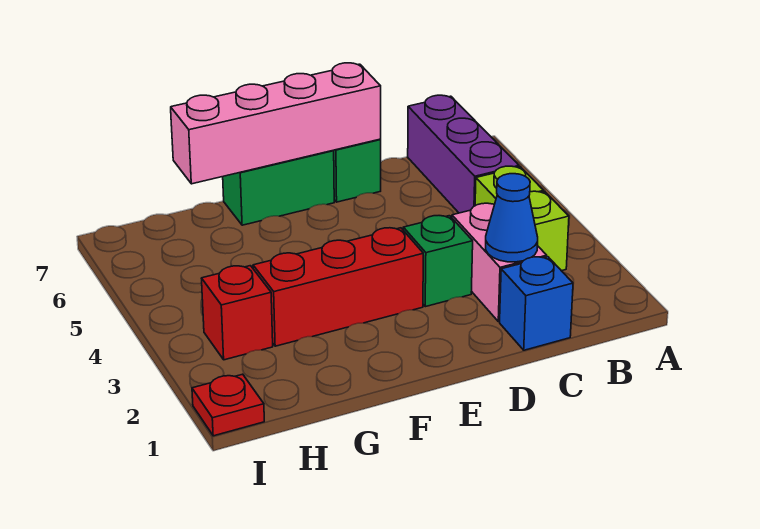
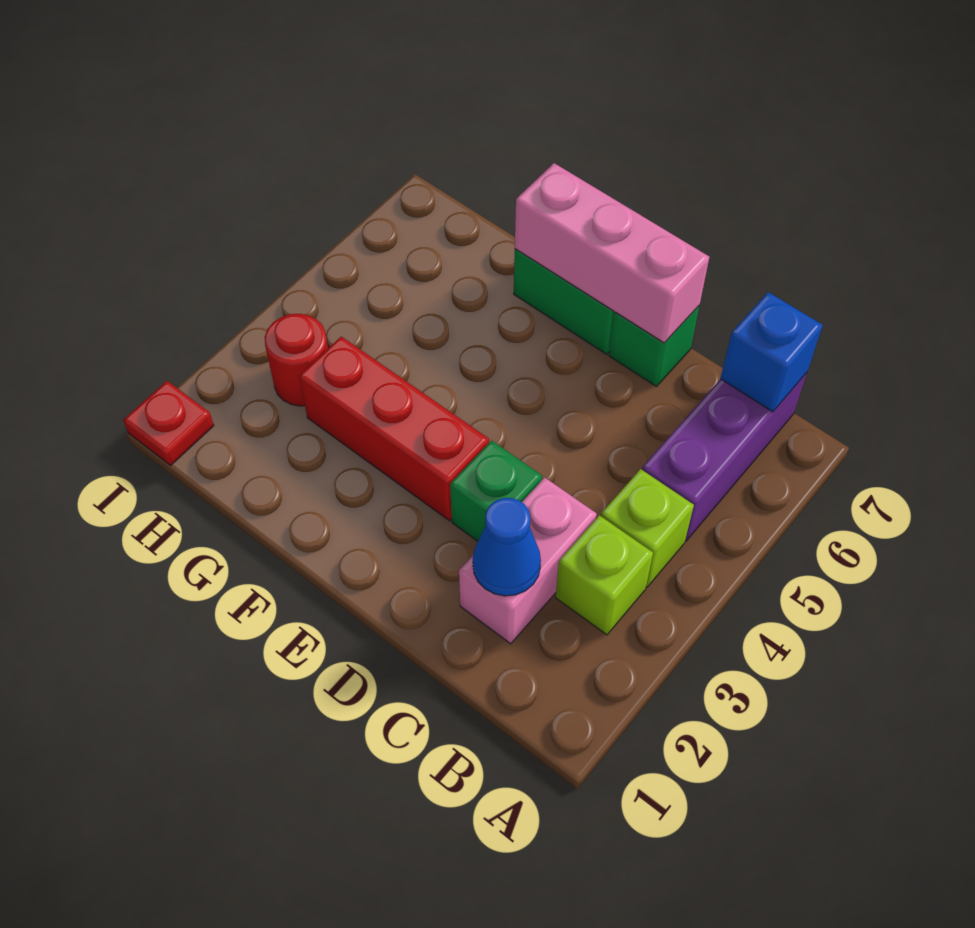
blue 1x1 brick [500,257,573,350] -> blue 1x1 brick moved to [720,292,823,412]
pink 1x4 brick [171,63,381,184] -> pink 1x3 brick [515,163,709,343]
red 1x1 brick [201,266,273,360] -> red 1x1 round brick [265,314,328,406]

